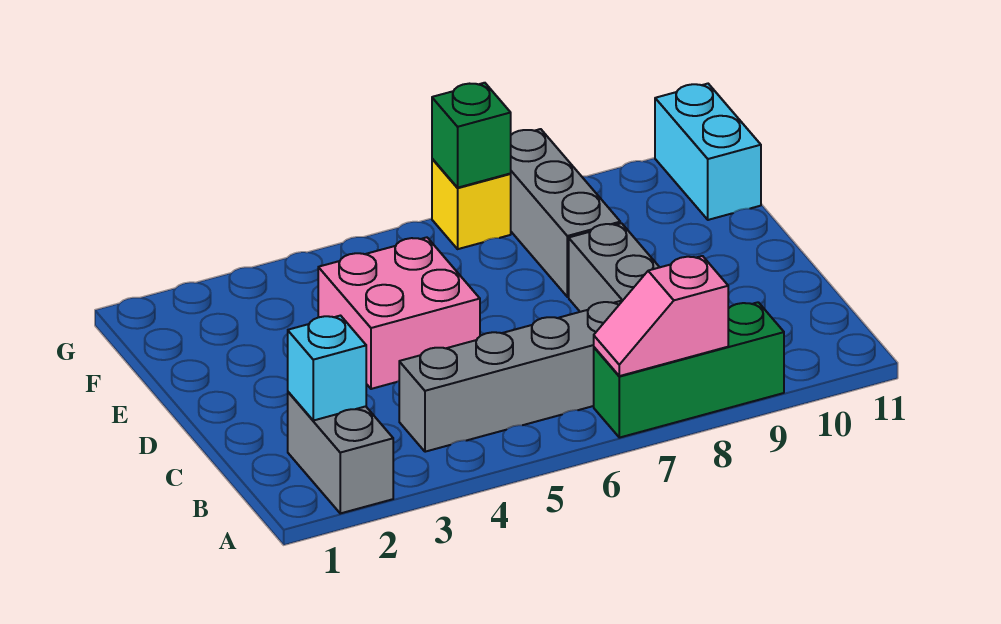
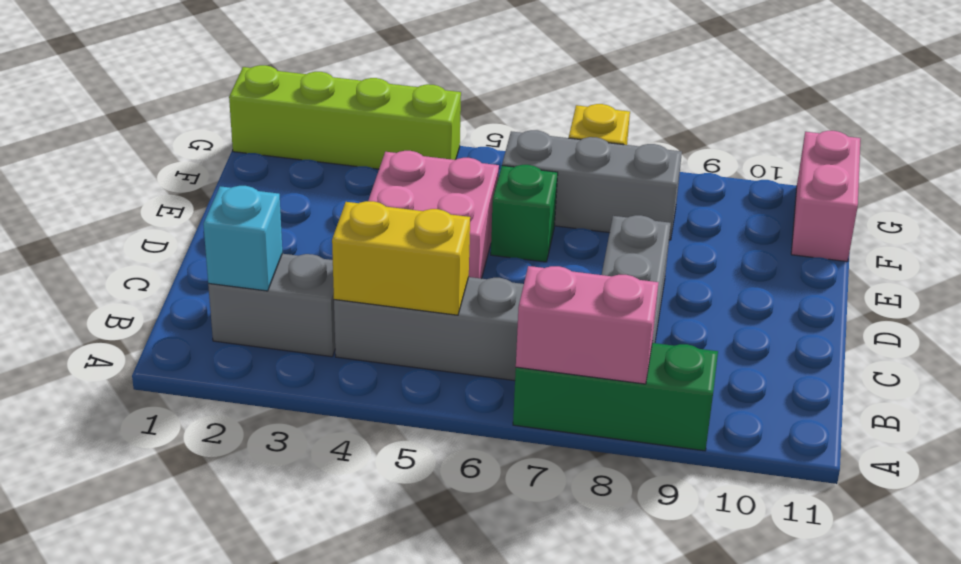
grey 1x2 brick [288,392,393,513] -> grey 1x2 brick turned to [208,254,335,357]
pink 1x2 slope [594,256,728,376] -> pink 1x2 brick [516,266,659,384]
none -> yellow 1x2 brick [332,201,470,315]
grey 1x3 brick [510,129,620,297] -> grey 1x3 brick turned to [502,130,682,240]
cyan 1x2 brick [655,84,761,220] -> pink 1x2 brick [791,131,861,262]
none -> lime 1x4 brick [229,65,461,169]
green 1x1 brick [432,83,511,188] -> green 1x1 brick moved to [491,165,558,262]

